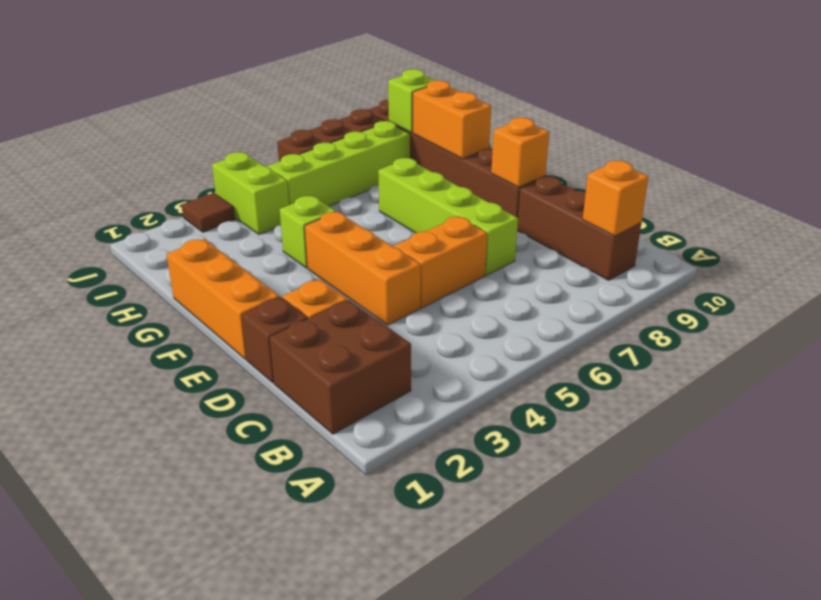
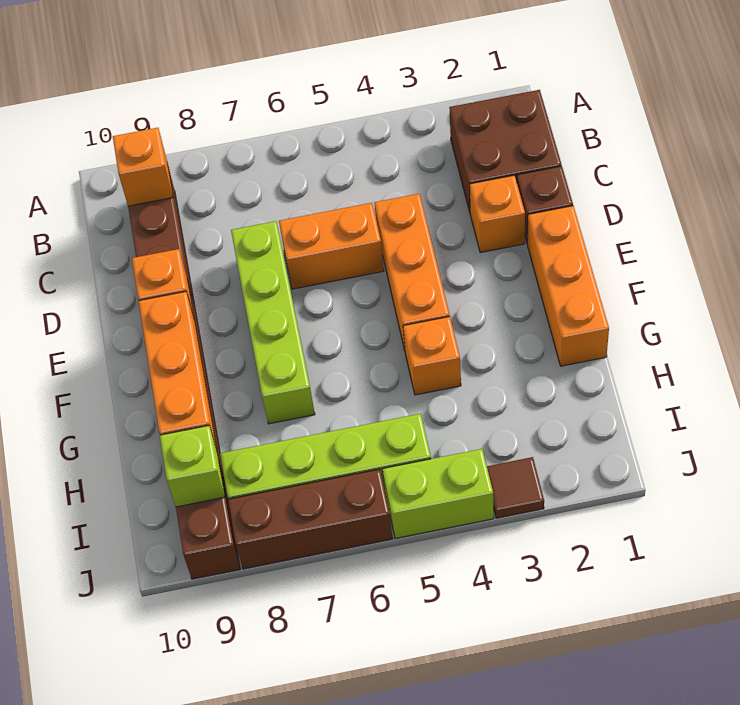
lime 1x1 brick [280,196,336,268] -> orange 1x1 brick [403,317,461,395]
orange 1x2 brick [413,80,491,159] -> orange 1x3 brick [139,291,217,449]
lime 1x2 brick [212,152,289,234] -> lime 1x2 brick turned to [383,449,494,539]

